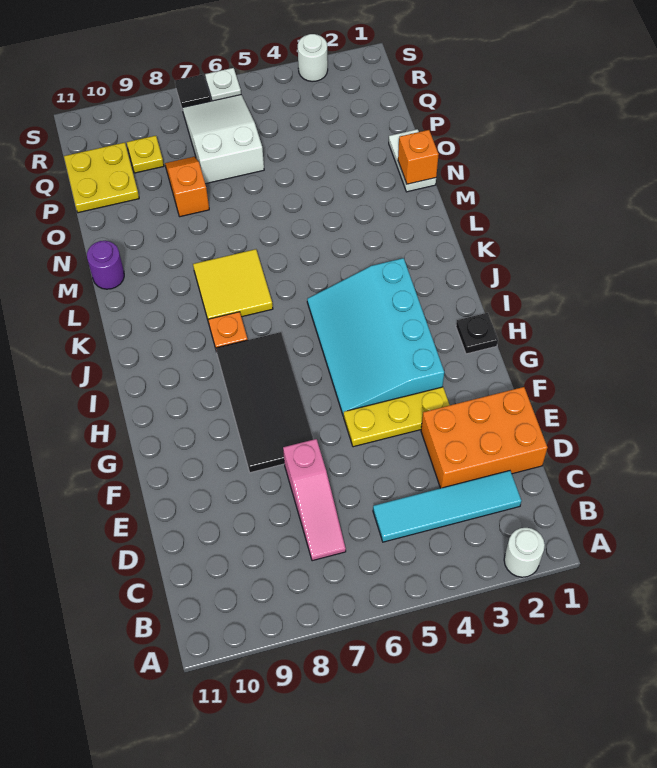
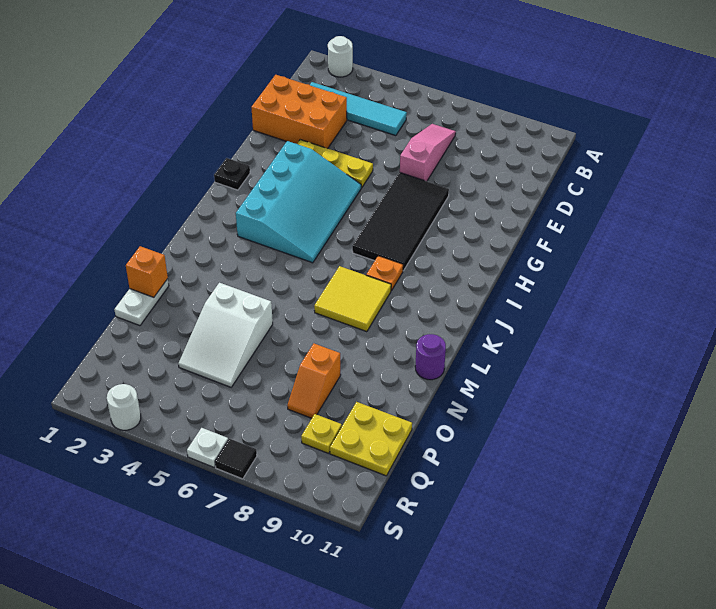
white 2x3 slope [182,95,264,184] -> white 2x3 slope moved to [178,283,273,387]

